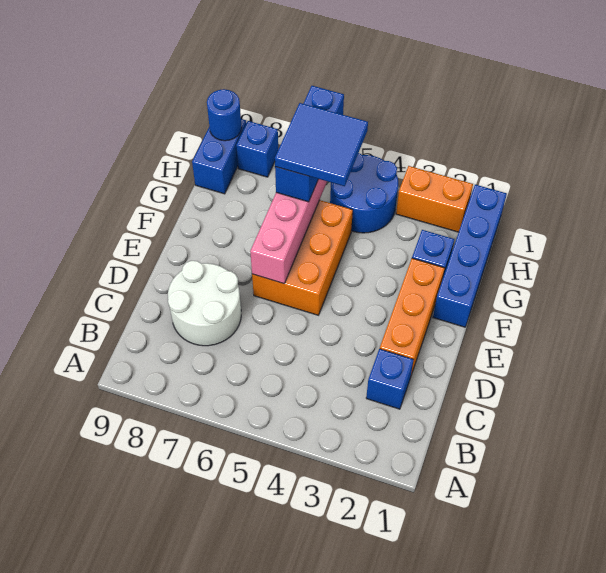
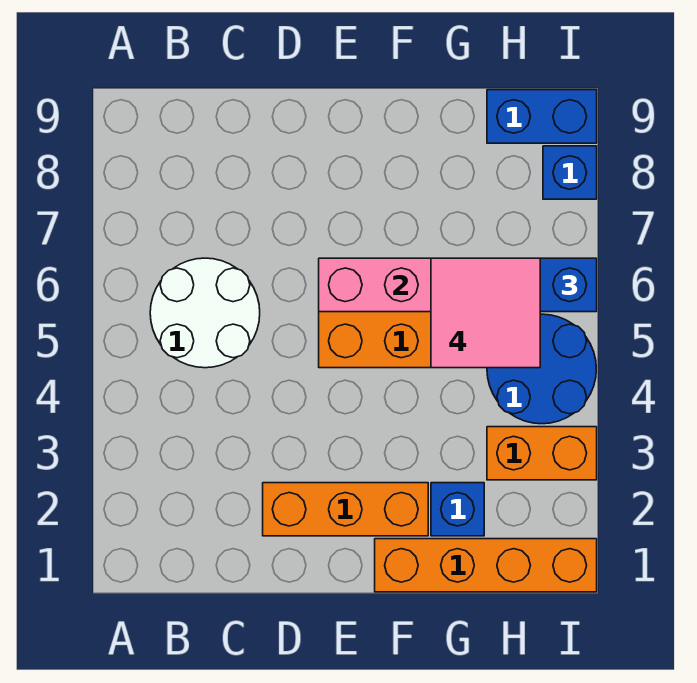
blue 1x1 brick [366,349,414,409] -> none
white 2x2 round brick [168,261,241,346] -> white 2x2 round brick moved to [150,258,260,368]
blue 1x4 brick [433,185,507,327] -> orange 1x4 brick [375,539,597,592]
blue 2x2 tile [275,103,368,186] -> pink 2x2 tile [431,258,540,368]
orange 1x2 brick [396,166,473,232] -> orange 1x2 brick turned to [487,427,597,480]
blue 1x1 round brick [207,89,242,141] -> none

